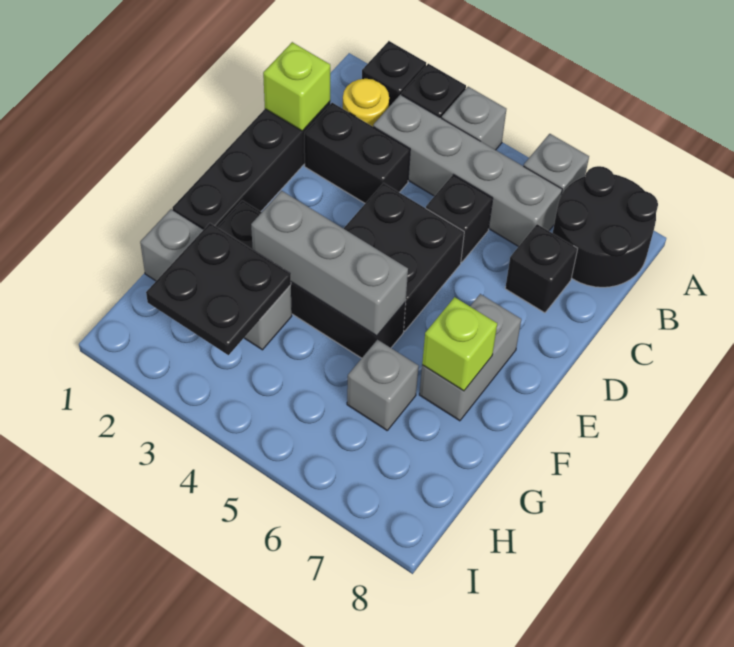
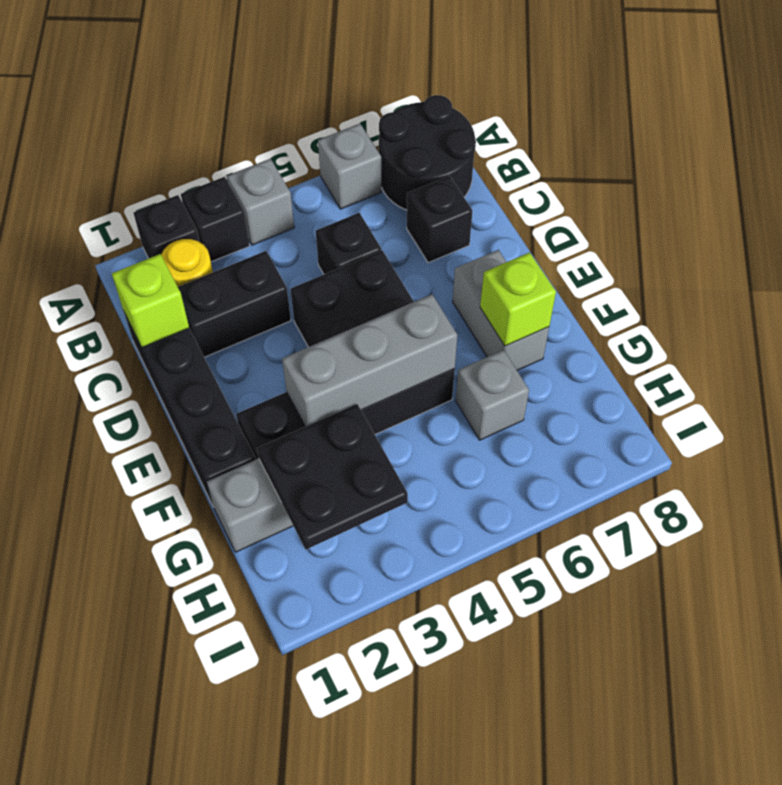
grey 1x4 brick [373,95,562,247] -> none

